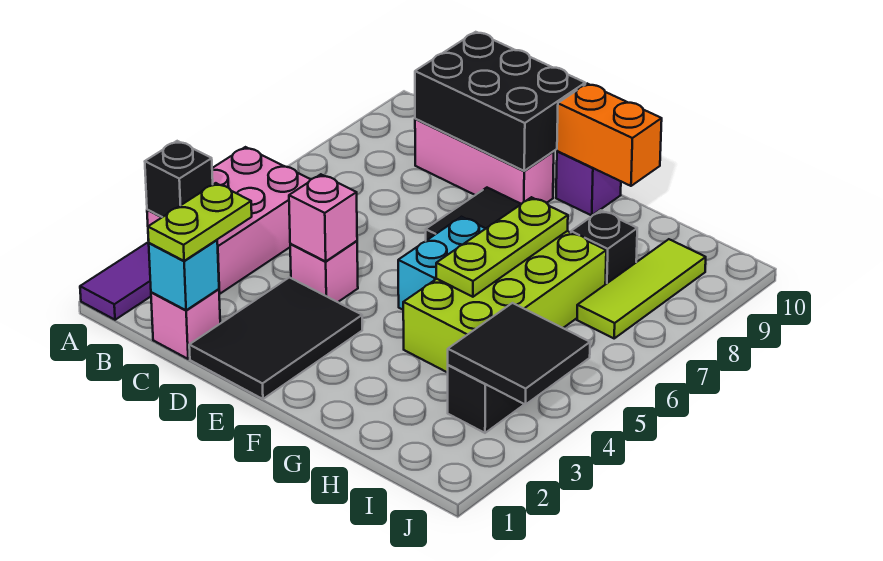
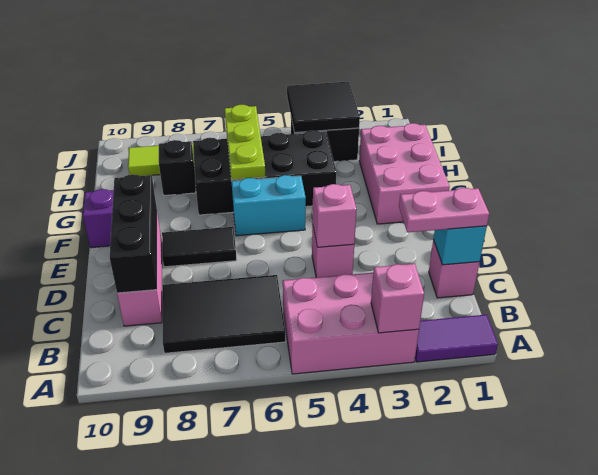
black 1x1 brick [145,141,213,217] -> pink 1x1 brick [371,264,424,333]
lime 1x2 plate [148,183,252,261] -> pink 1x2 plate [399,188,489,232]
black 2x3 brick [415,32,585,171] -> black 1x3 brick [110,174,157,293]
black 2x3 tile [189,277,362,399] -> black 2x3 tile moved to [162,275,286,353]
none -> pink 2x3 brick [359,123,450,224]
orange 1x2 brick [557,84,662,186] -> none
lime 2x4 brick [403,231,606,373] -> black 2x4 brick [193,130,336,215]
lime 1x3 plate [436,197,568,297] -> lime 1x3 plate turned to [225,105,265,180]

